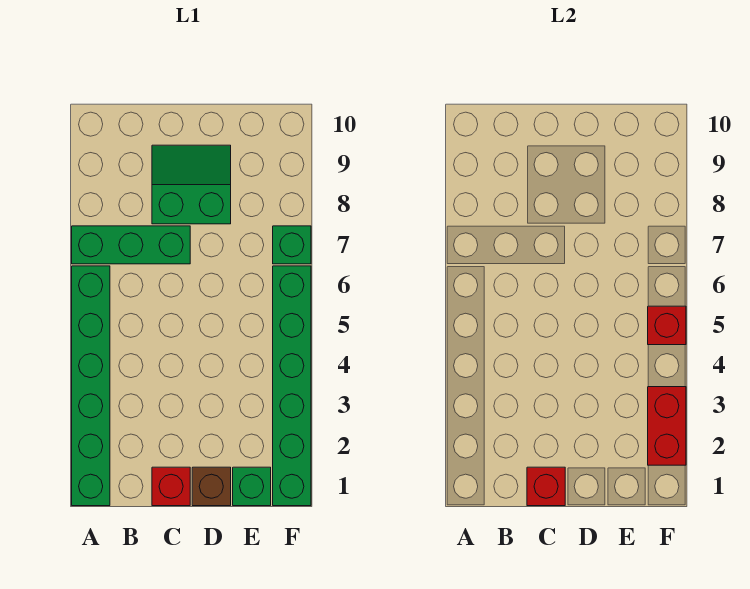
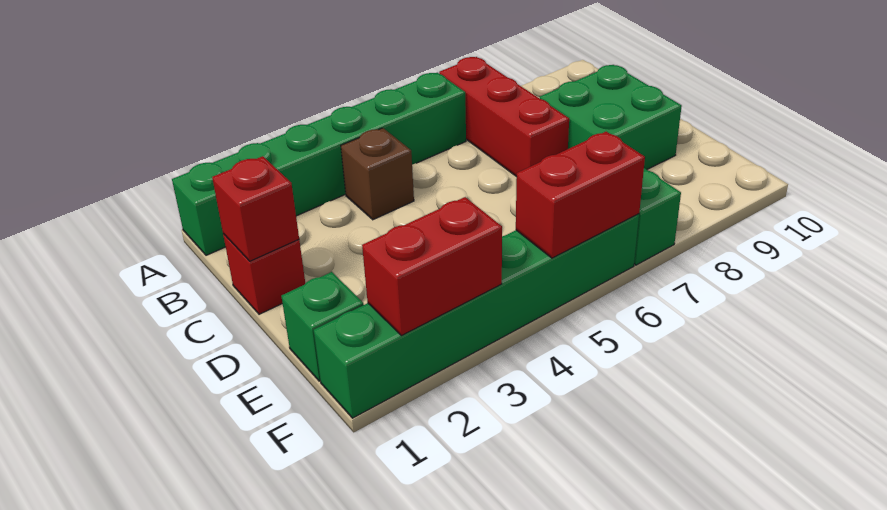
green 1x3 brick [72,226,190,264] -> red 1x3 brick [439,57,569,177]
green 2x2 slope [152,145,231,224] -> green 2x2 brick [540,65,682,169]
brown 1x1 brick [192,467,231,506] -> brown 1x1 brick moved to [341,128,414,220]
red 1x1 brick [648,306,686,345] -> red 1x2 brick [516,132,645,258]

